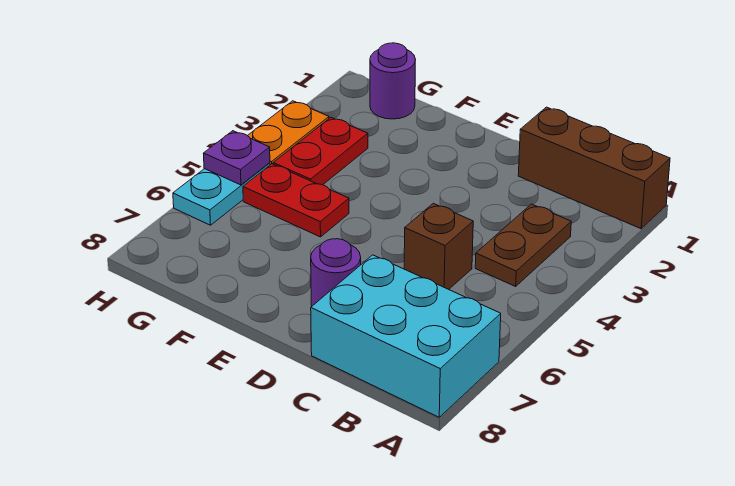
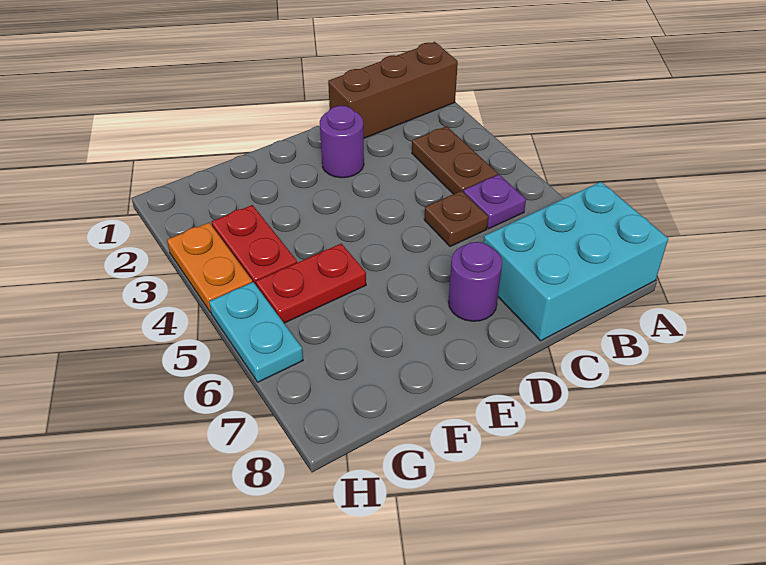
brown 1x1 brick [404,203,473,289] -> brown 1x1 plate [424,191,488,247]
purple 1x1 round brick [370,43,415,119] -> purple 1x1 round brick moved to [320,106,364,178]
purple 1x1 plate [203,131,270,185] -> purple 1x1 plate moved to [463,174,526,229]

